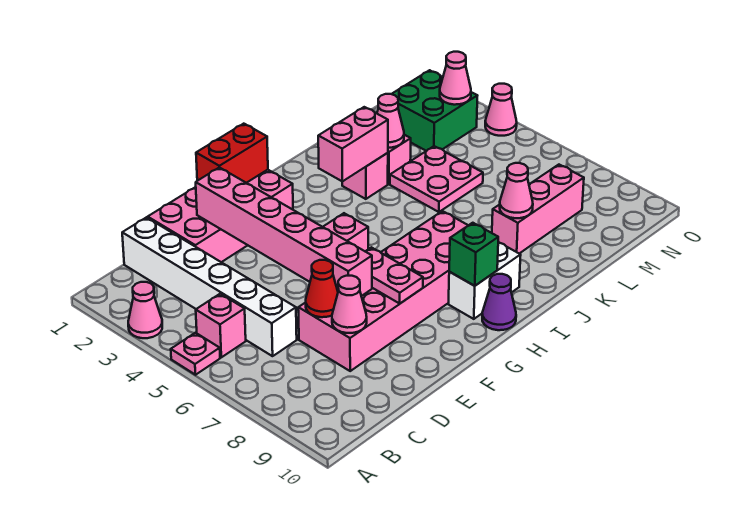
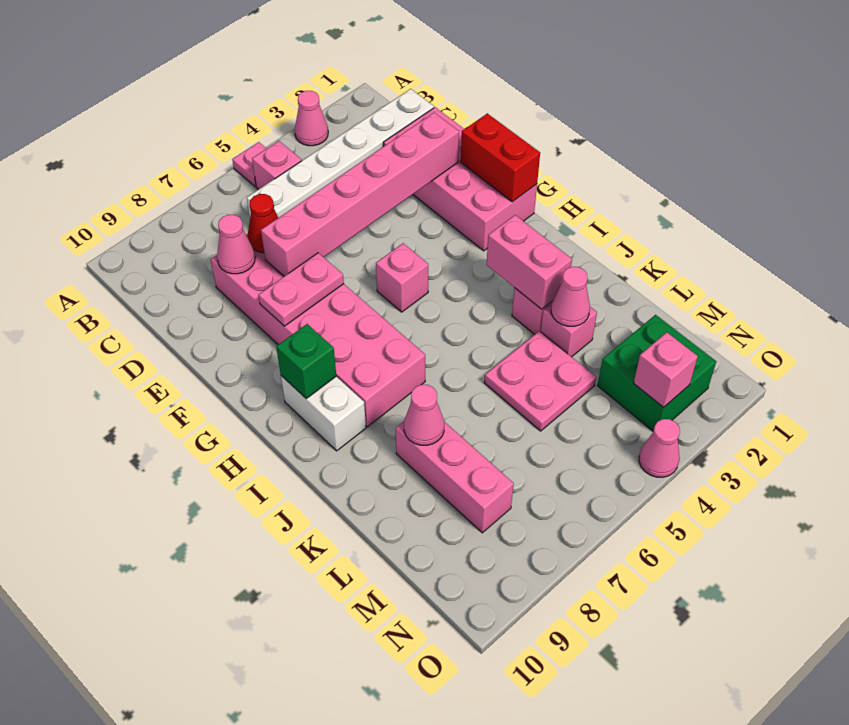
purple 1x1 cone [482,274,516,330] -> none
pink 1x1 cone [440,52,471,105] -> pink 1x1 brick [634,332,698,407]

